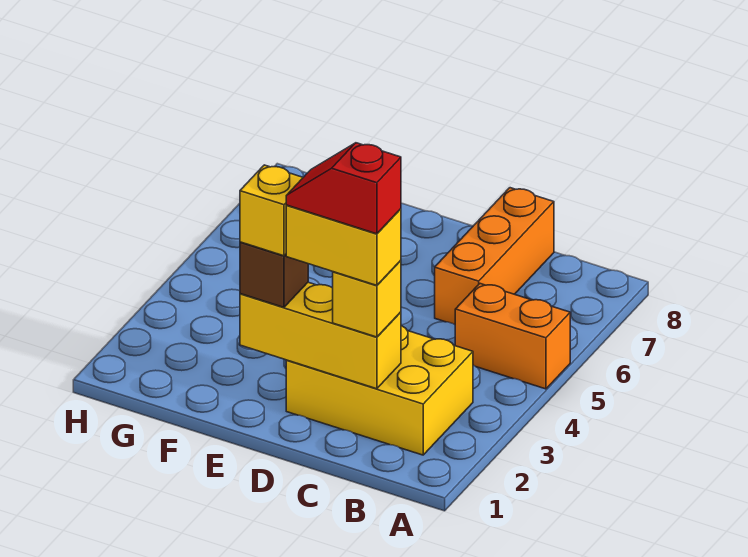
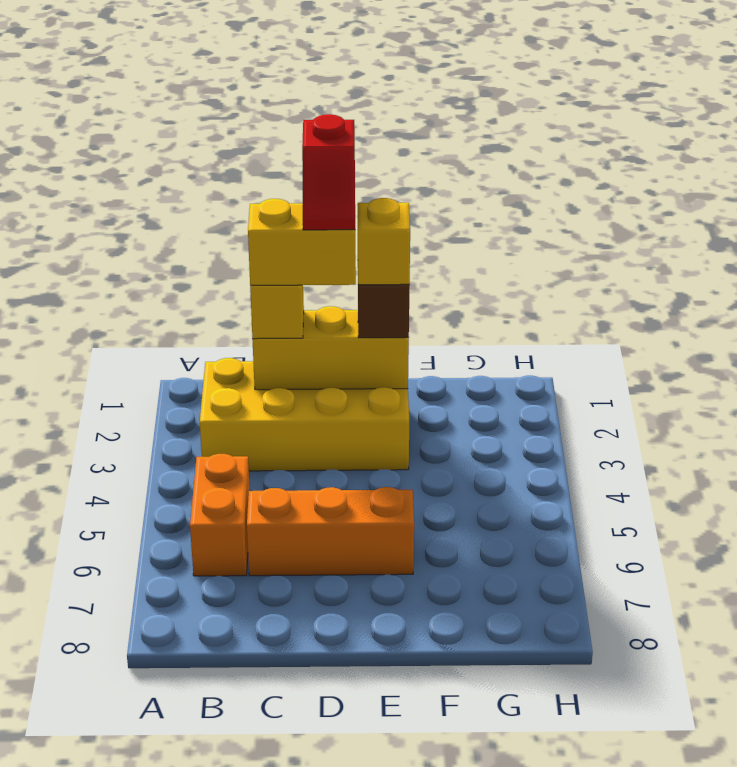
orange 1x2 brick [455,284,570,389] -> orange 1x2 brick turned to [190,454,250,576]
yellow 2x3 brick [286,326,473,455] -> yellow 2x4 brick [200,358,409,471]
red 1x2 slope [286,143,401,234] -> red 1x2 slope turned to [302,114,355,230]
orange 1x3 brick [435,188,554,325] -> orange 1x3 brick turned to [247,487,414,576]

